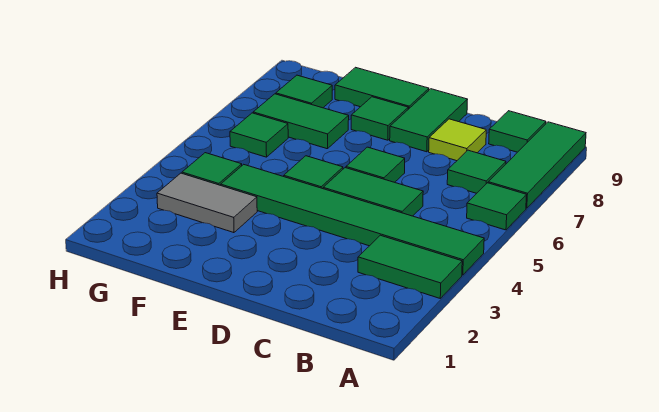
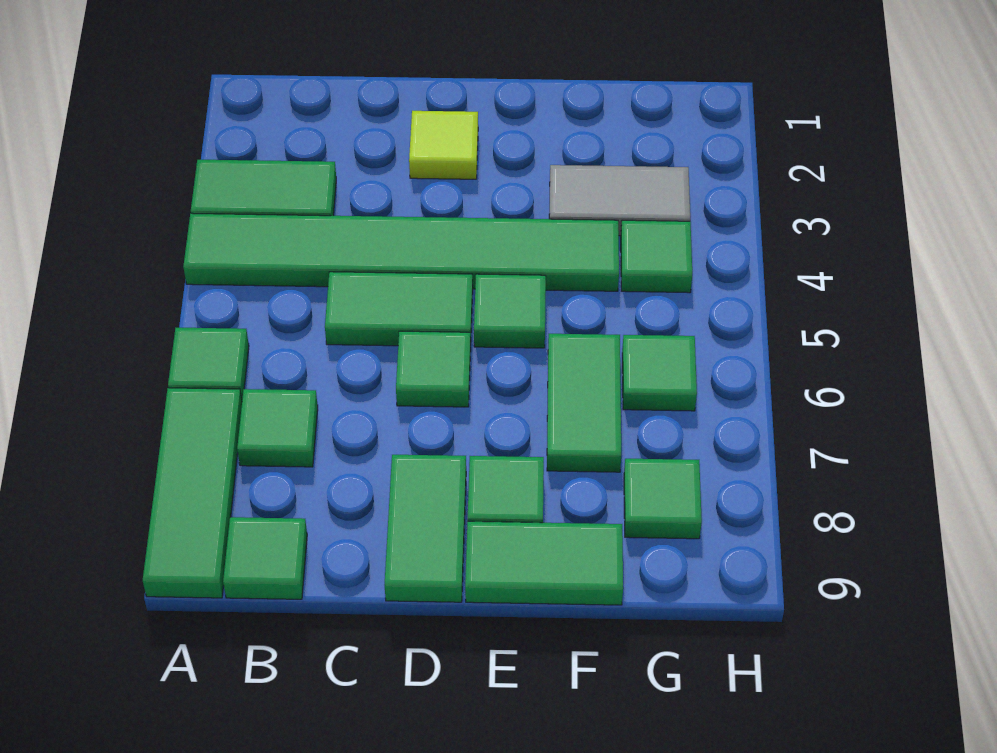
lime 1x1 tile [429,119,486,161] -> lime 1x1 tile moved to [409,111,478,179]
green 1x2 tile [253,94,349,149] -> green 1x2 tile turned to [547,334,621,472]

